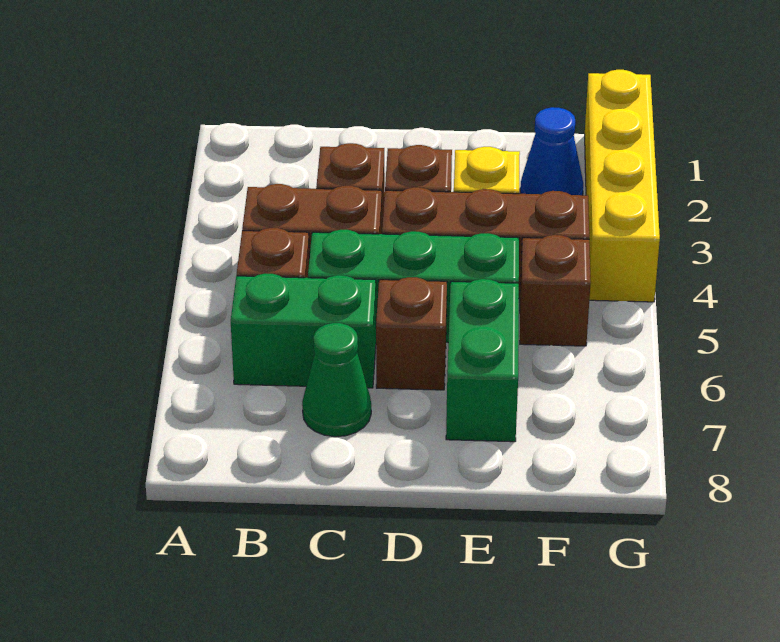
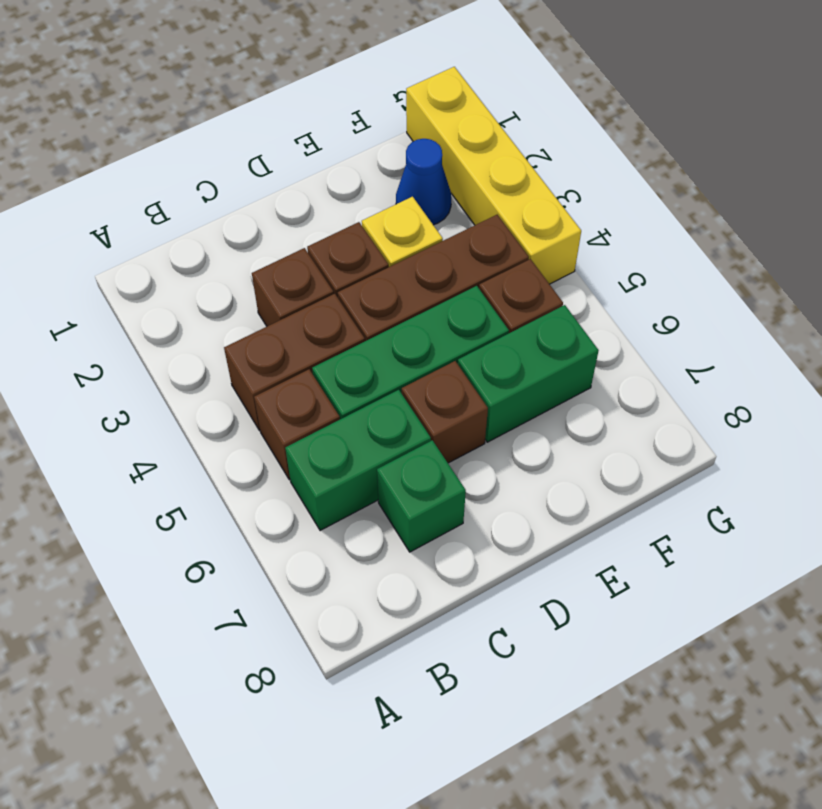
green 1x1 cone [302,323,371,437] -> green 1x1 brick [377,440,466,552]
green 1x2 brick [446,279,519,442] -> green 1x2 brick turned to [458,305,599,442]

